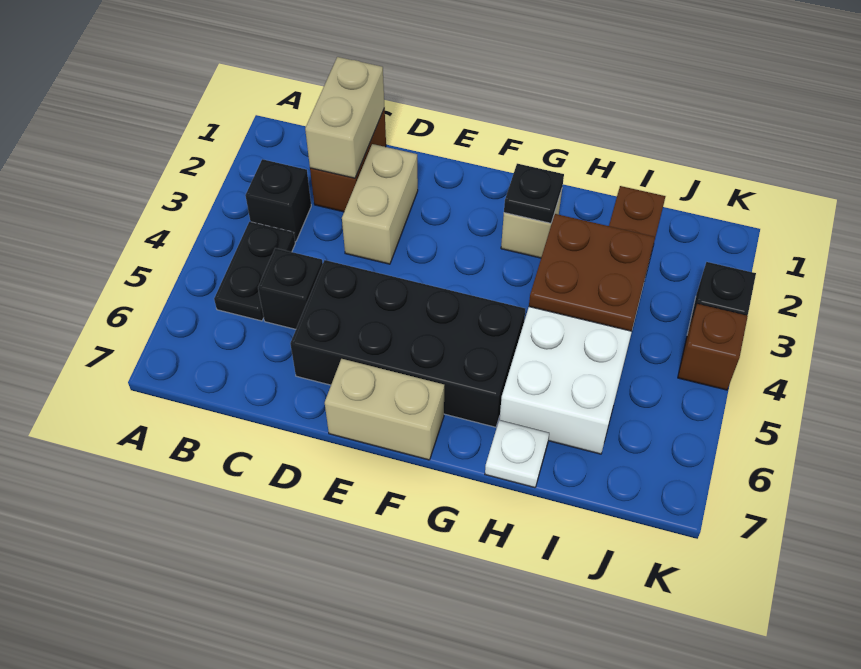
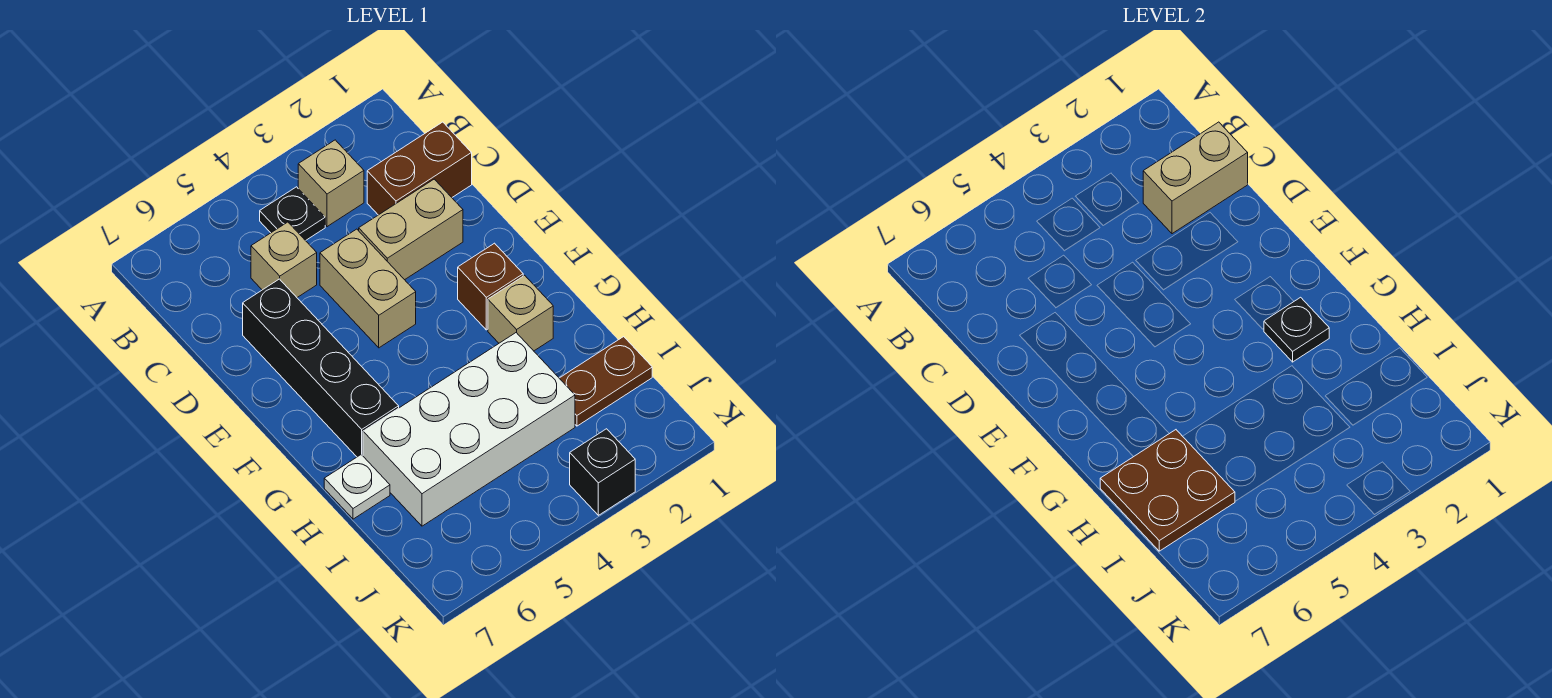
black 1x1 brick [245,159,311,242] -> tan 1x1 brick [298,140,364,227]
black 1x2 plate [214,222,295,321] -> black 1x1 plate [260,187,325,241]
black 1x1 brick [258,248,323,329] -> tan 1x1 brick [251,222,317,297]
black 2x4 brick [290,260,525,427] -> black 1x4 brick [243,279,399,457]
tan 1x2 brick [325,359,444,460] -> tan 1x2 brick moved to [320,229,416,348]
brown 2x2 plate [529,214,655,331] -> brown 2x2 plate moved to [1100,430,1235,551]
brown 1x1 brick [678,304,748,390] -> brown 1x1 brick moved to [458,243,523,330]

